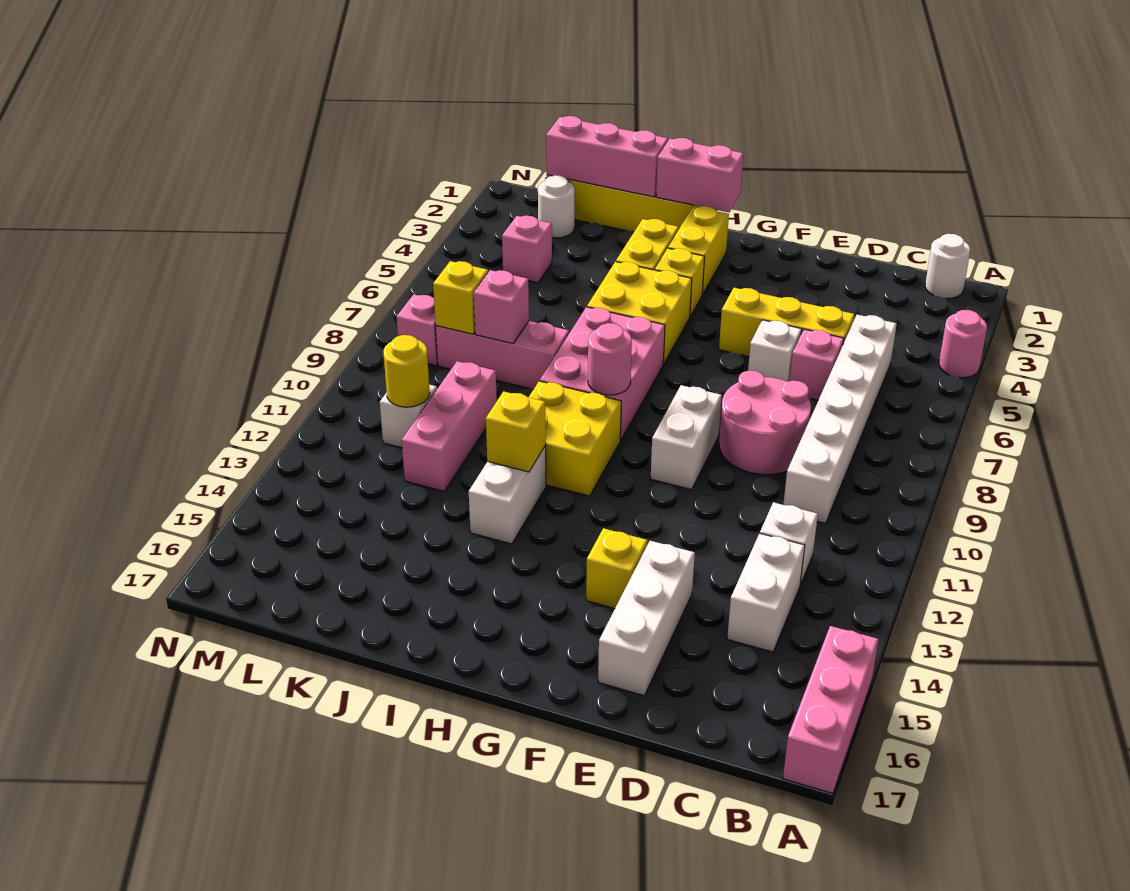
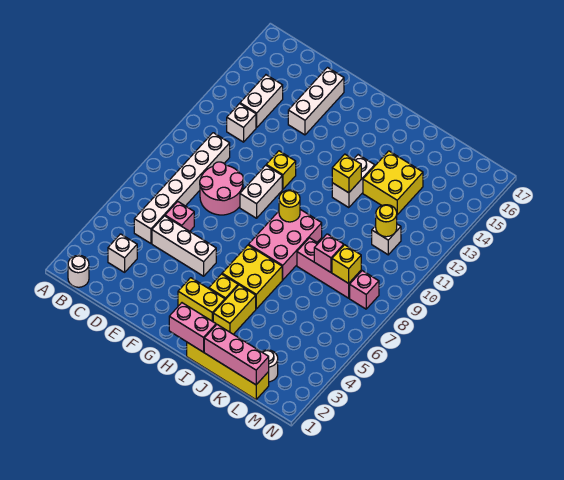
pink 1x1 round brick [939,310,987,378] -> none
pink 1x3 brick [783,626,879,794] -> none
yellow 1x3 brick [719,288,855,357] -> white 1x3 brick [152,216,216,276]
white 1x1 brick [748,320,802,382] -> white 1x1 brick moved to [108,234,137,272]
yellow 1x1 brick [586,528,647,609] -> yellow 1x1 brick moved to [266,151,296,189]
yellow 1x2 brick [668,206,729,294] -> yellow 1x2 brick turned to [178,278,225,322]
pink 1x1 round brick [588,323,632,395] -> yellow 1x1 round brick [279,190,300,222]
yellow 2x2 brick [529,381,621,496] -> yellow 2x2 brick moved to [363,151,423,215]
pink 1x3 brick [402,361,497,491] -> none
pink 1x1 brick [502,216,552,283] -> none

